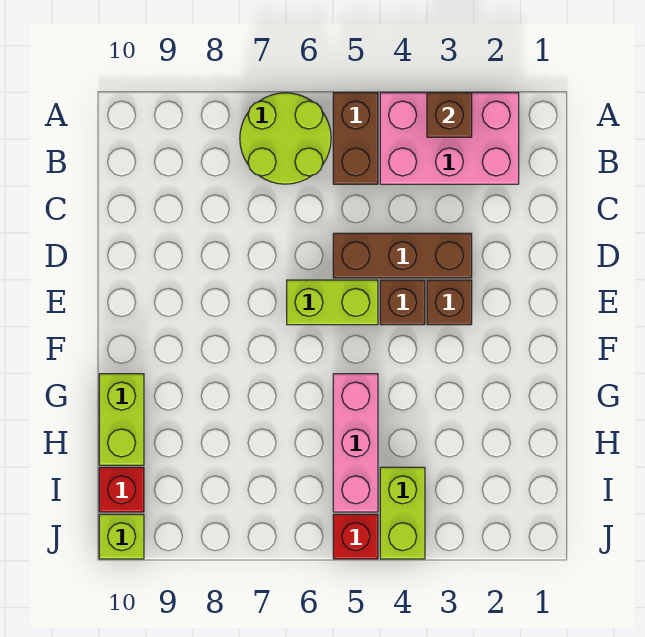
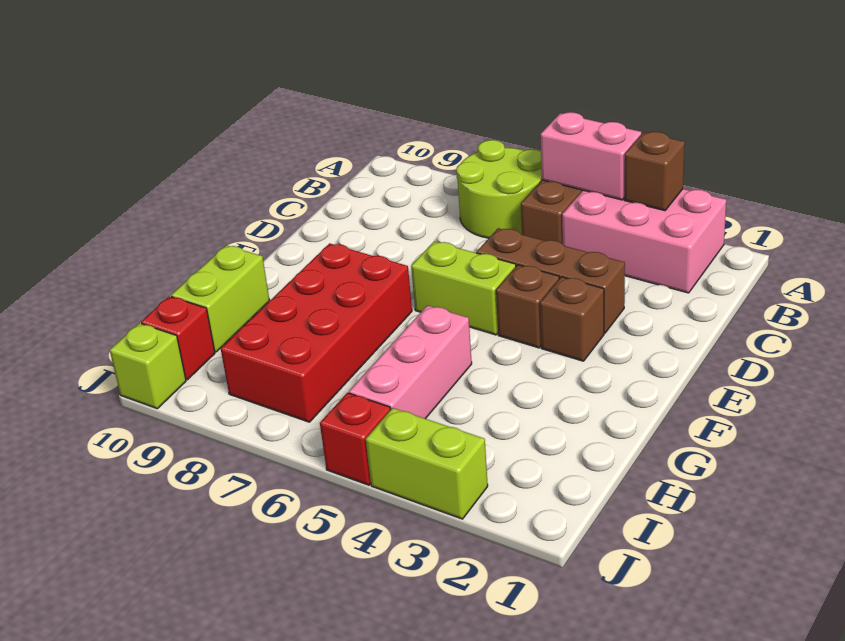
none -> pink 1x2 brick [540,112,641,200]
none -> red 2x4 brick [221,243,412,422]
lime 1x2 brick [380,467,425,559] -> lime 1x2 brick turned to [366,408,488,519]

